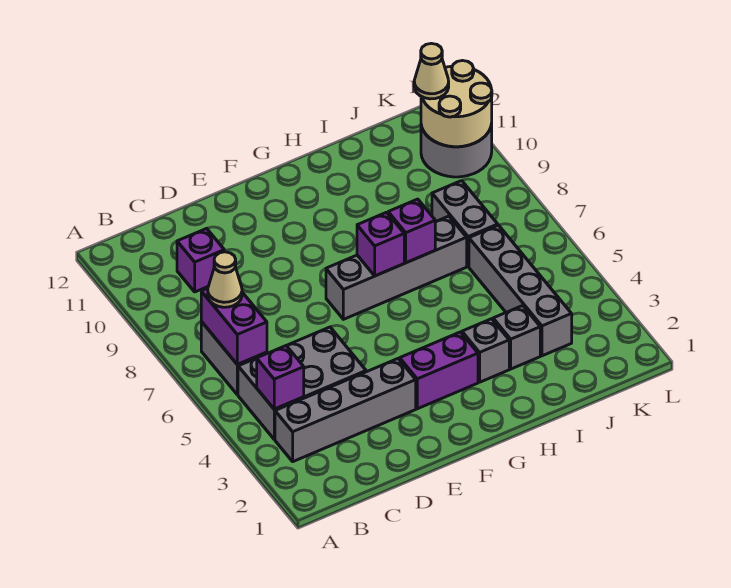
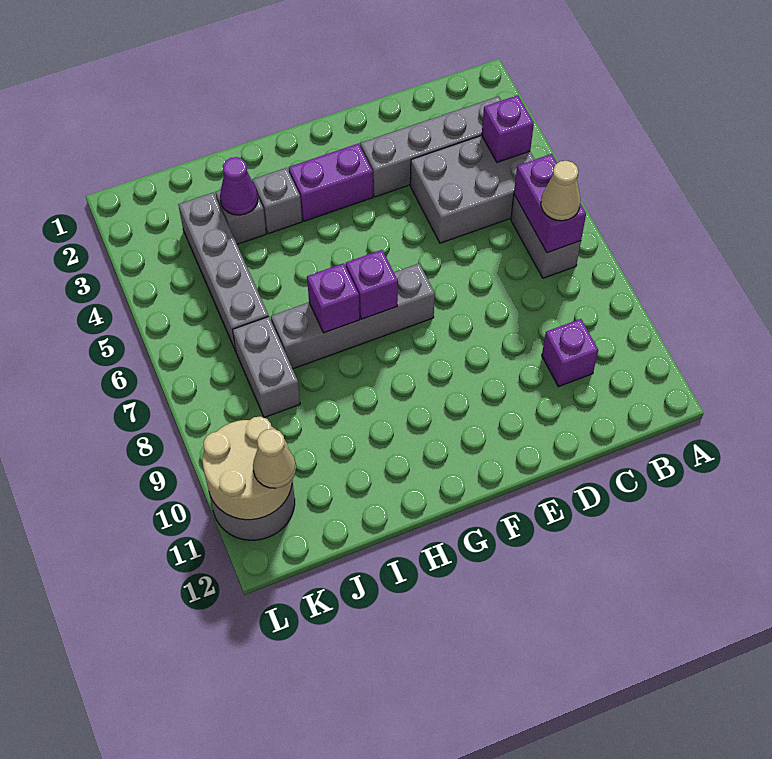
none -> purple 1x1 cone [220,157,258,215]

